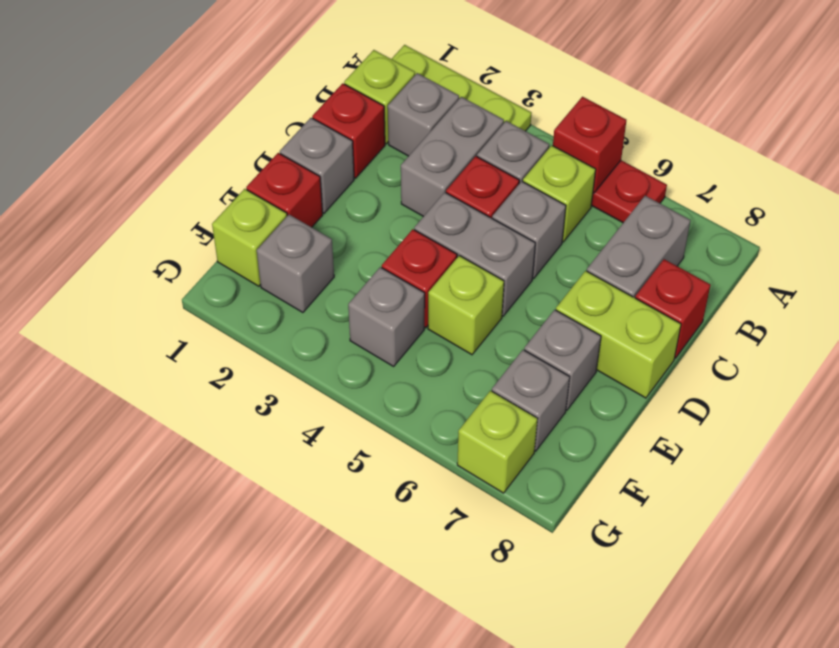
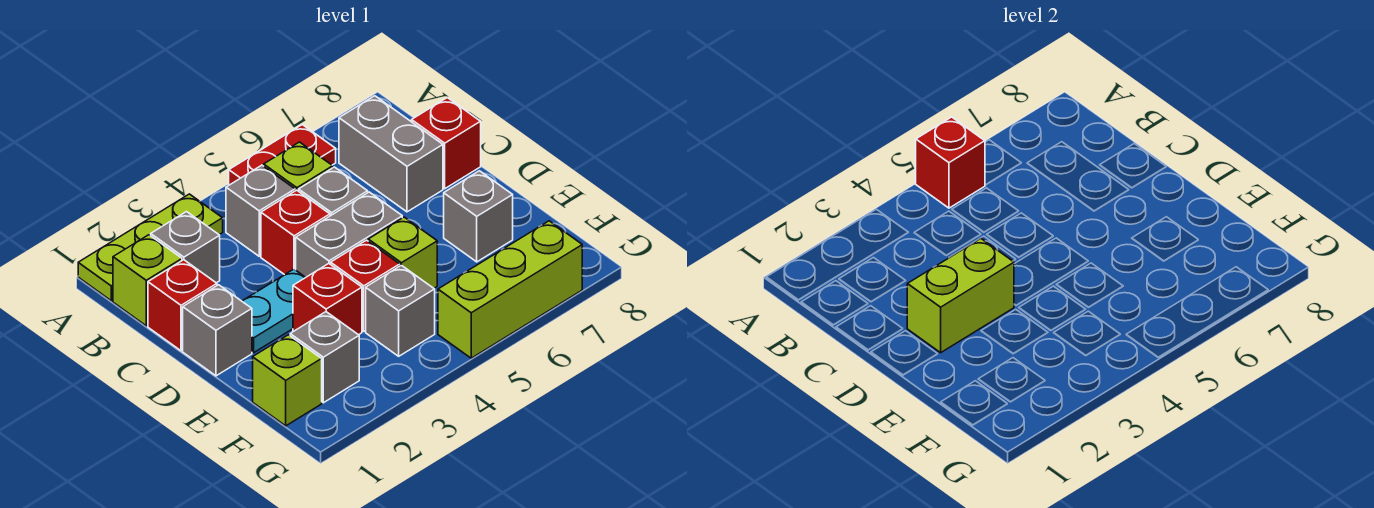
grey 1x2 brick [401,97,504,217] -> none
none -> cyan 1x2 plate [242,269,306,353]
lime 1x2 brick [556,271,681,398] -> lime 1x2 brick moved to [907,239,1014,353]
red 1x1 brick [246,153,323,227] -> red 1x1 brick moved to [293,264,362,335]
grey 1x1 brick [492,350,570,451] -> none
lime 1x1 brick [457,391,537,493] -> lime 1x3 brick [438,221,582,358]

